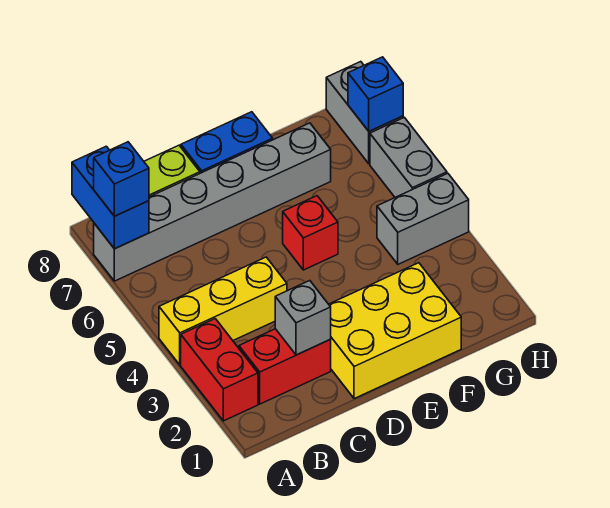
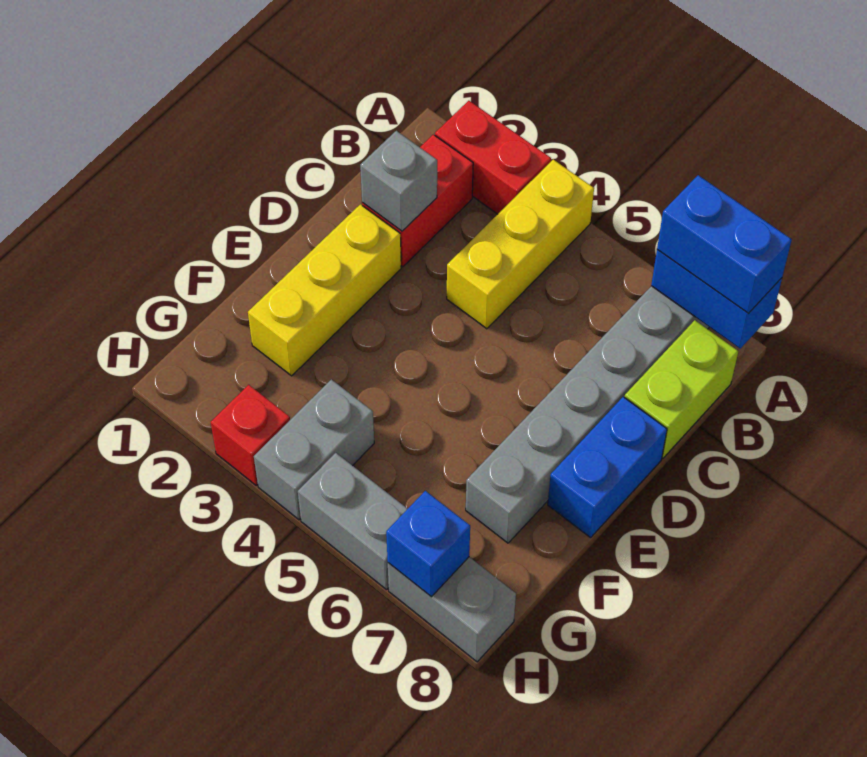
blue 1x1 brick [94,142,149,216] -> blue 1x2 brick [657,175,792,314]
yellow 2x3 brick [329,263,461,399] -> yellow 1x3 brick [248,204,401,376]
red 1x1 brick [283,196,338,270] -> red 1x1 brick moved to [211,385,290,485]

